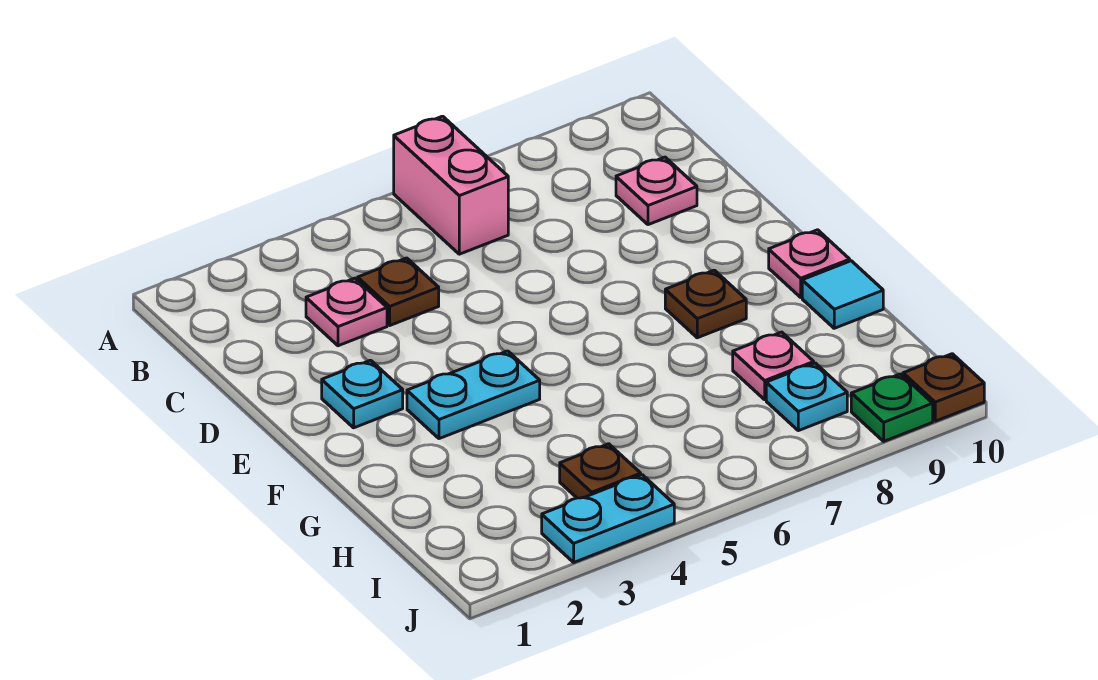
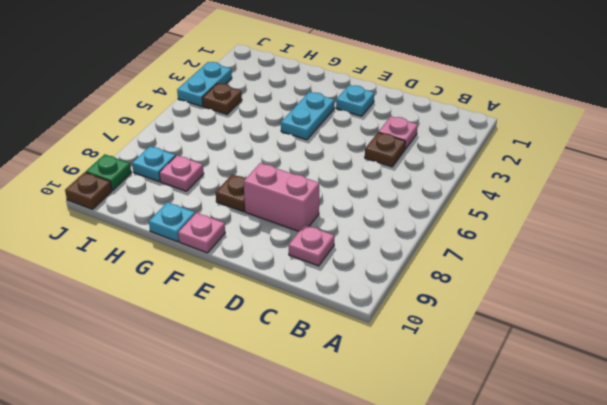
pink 1x2 brick [394,116,508,254] -> pink 1x2 brick moved to [244,163,319,231]
cyan 1x1 tile [802,261,883,328] -> cyan 1x1 plate [149,202,195,242]

